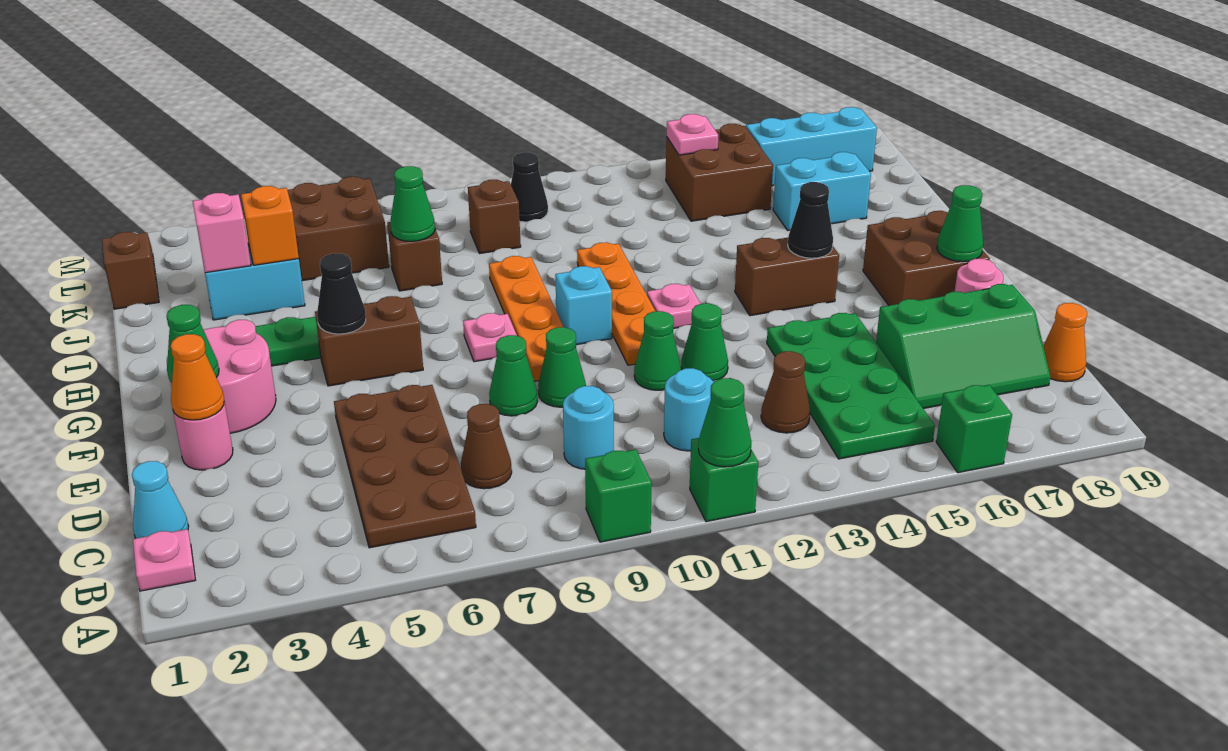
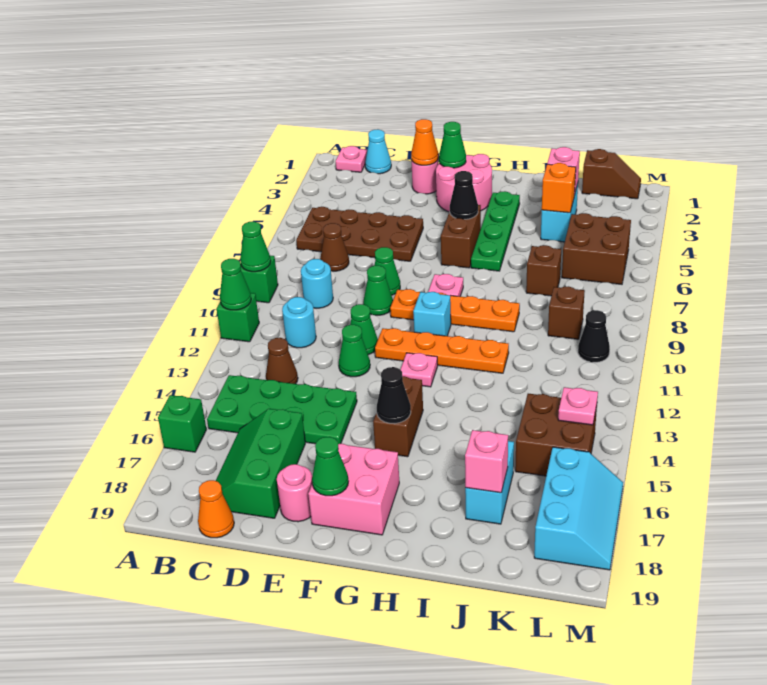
brown 2x2 brick [863,211,990,305] -> pink 2x2 brick [308,444,399,535]
green 1x1 cone [390,166,435,241] -> green 1x1 cone moved to [240,222,271,272]
none -> pink 1x1 brick [465,430,508,493]

